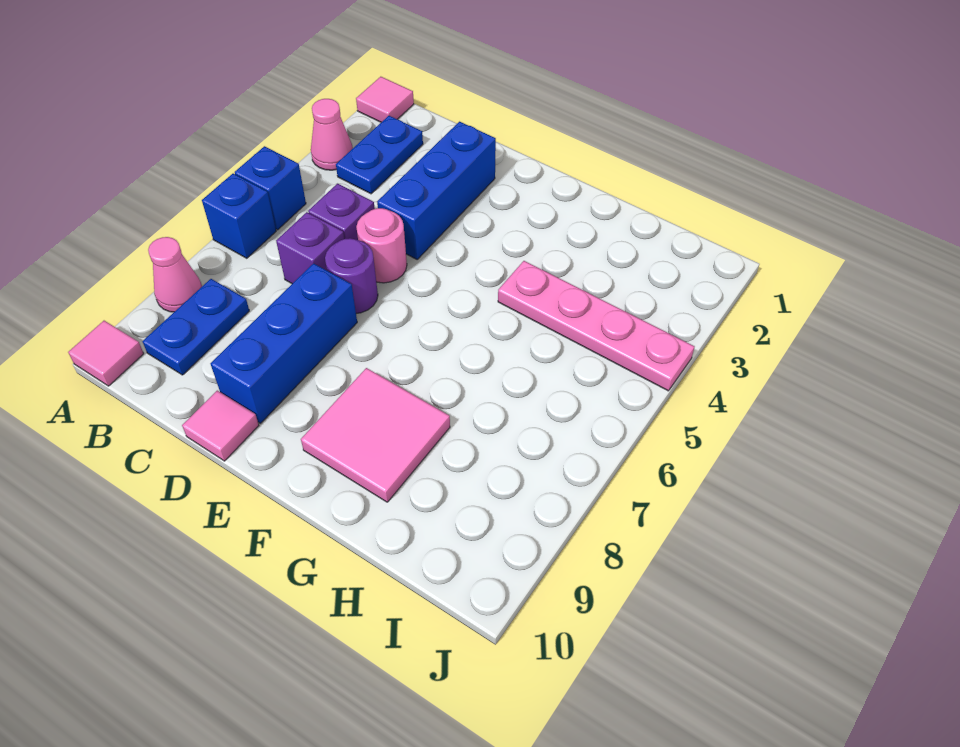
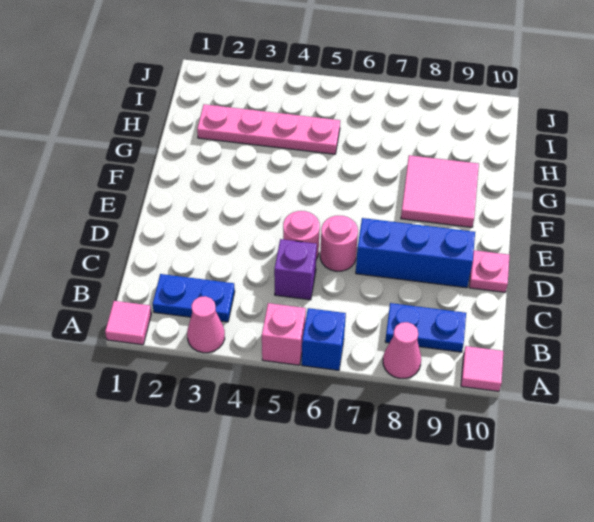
blue 1x1 brick [235,146,306,230] -> pink 1x1 brick [262,303,306,365]
purple 1x1 brick [276,212,344,284] -> none
blue 1x3 brick [377,122,496,259] -> none
purple 1x1 round brick [325,238,378,314] -> pink 1x1 round brick [320,216,358,271]
pink 1x1 tile [182,391,259,461] -> pink 1x1 plate [469,250,510,292]
pink 1x4 plate [498,261,695,391] -> pink 1x4 plate turned to [197,104,340,154]

